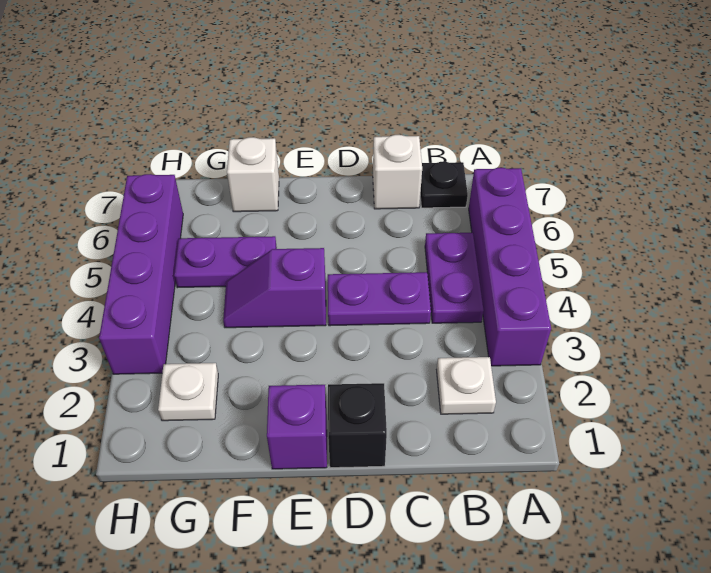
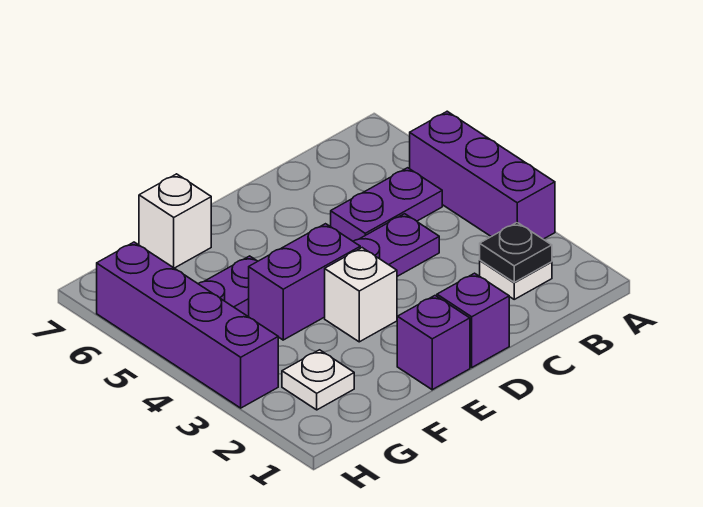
purple 1x4 brick [469,168,551,366] -> purple 1x3 brick [410,111,555,239]
purple 1x2 plate [425,233,484,323] -> purple 1x2 plate turned to [331,168,442,241]
black 1x1 plate [420,162,468,208] -> black 1x1 plate moved to [480,222,552,282]
white 1x1 brick [373,135,422,209] -> white 1x1 brick moved to [325,248,397,342]
black 1x1 brick [328,383,387,468] -> purple 1x1 brick [437,273,509,367]
purple 1x2 slope [223,248,326,328] -> purple 1x2 brick [249,224,360,340]

